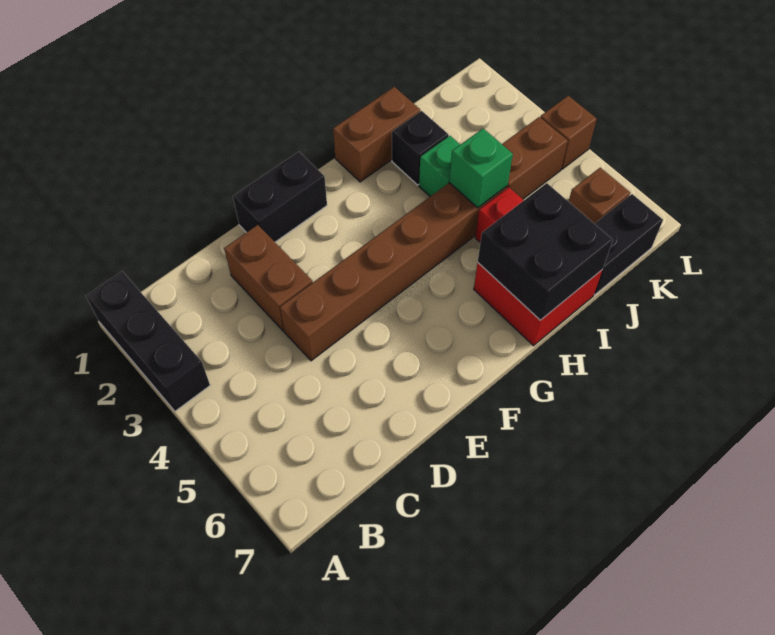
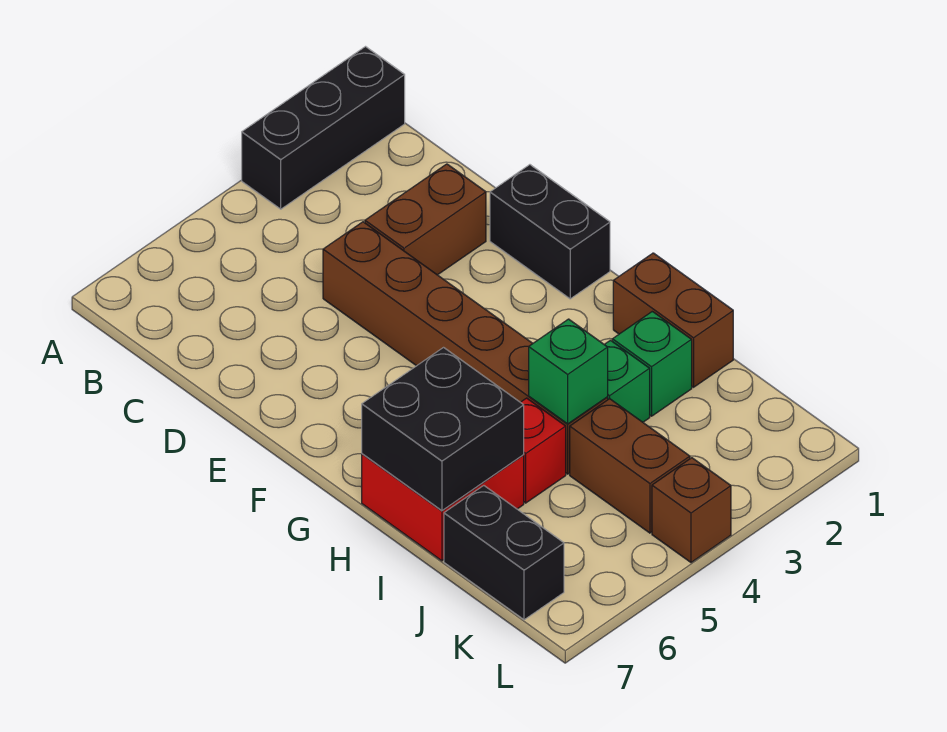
black 1x1 brick [392,111,449,185] -> green 1x1 brick [612,311,692,416]
brown 1x1 brick [569,168,630,224] -> none

